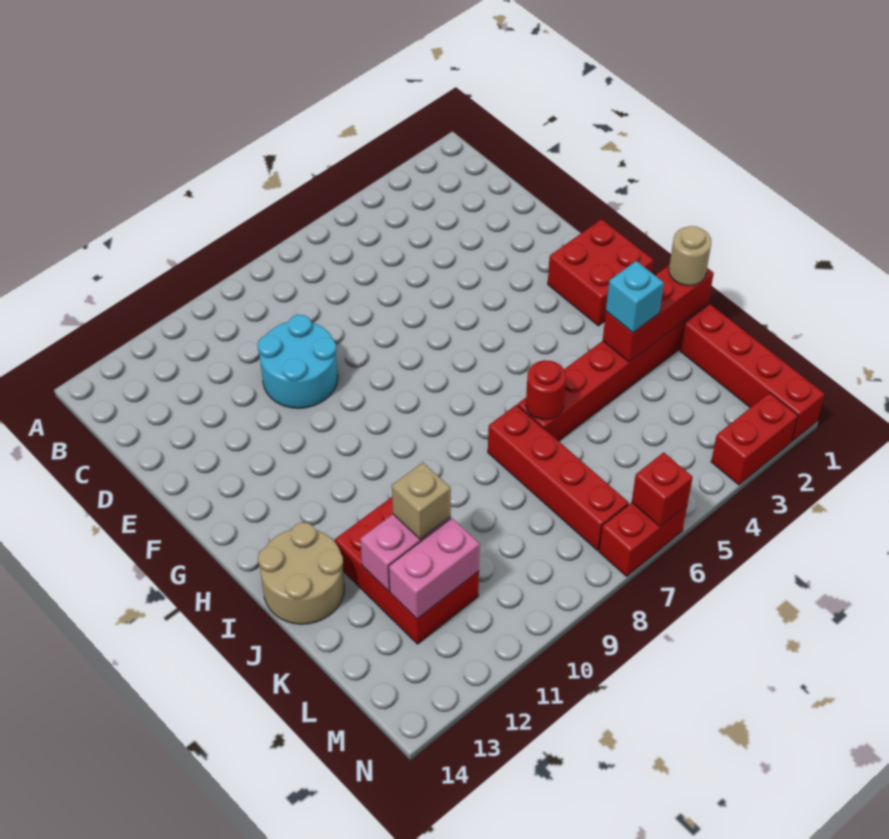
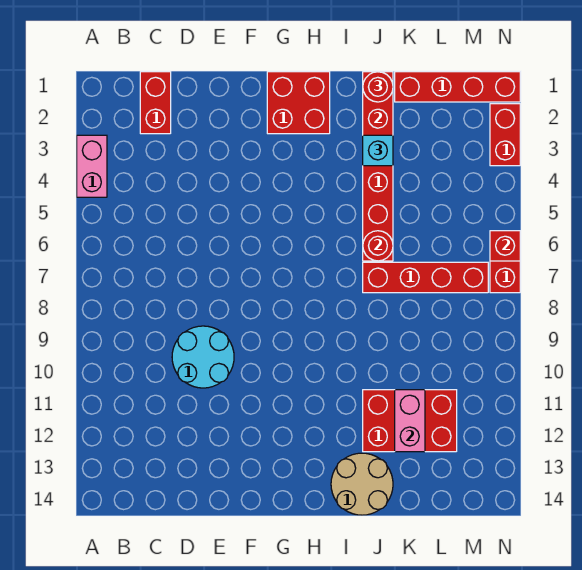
none -> red 1x2 brick [140,72,171,134]
tan 1x1 round brick [669,226,711,286] -> red 1x1 round brick [363,72,393,102]
tan 1x1 brick [392,463,451,539] -> none
pink 1x2 brick [389,518,480,619] -> pink 1x2 brick moved to [77,135,107,197]

